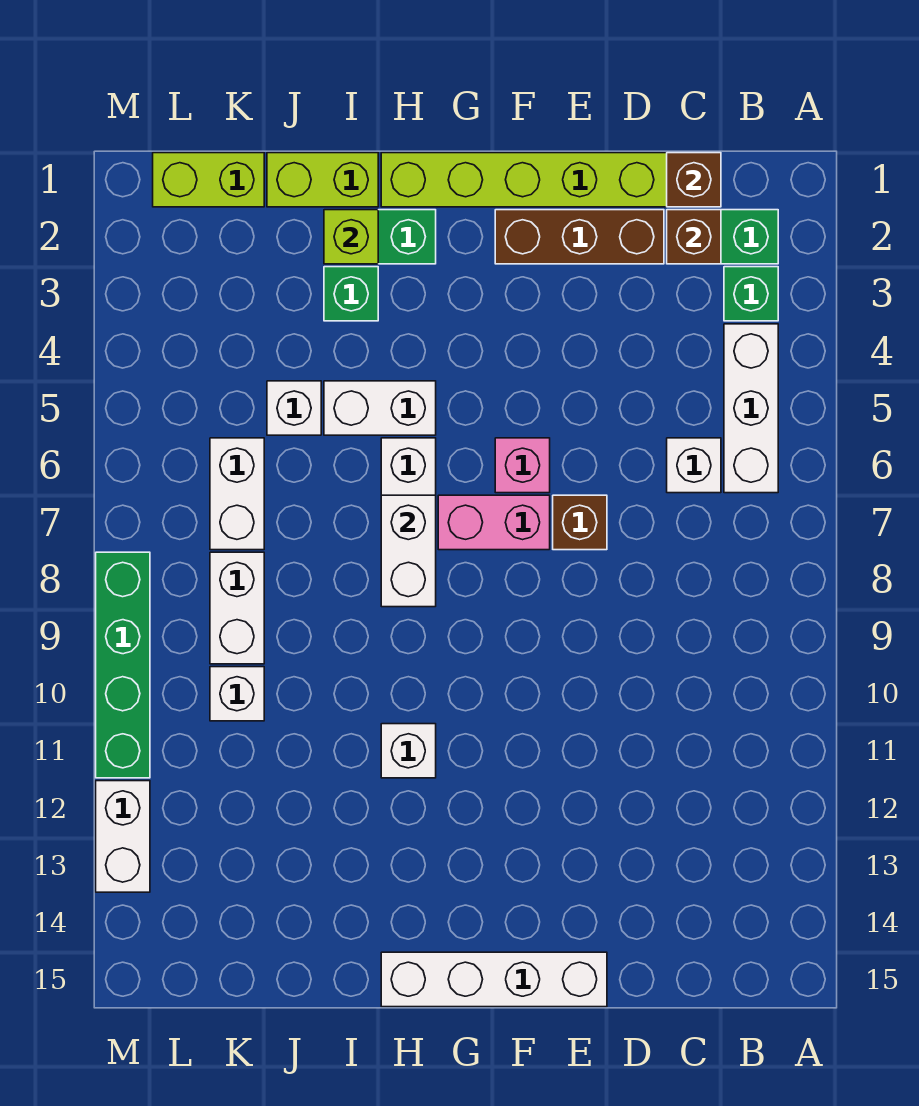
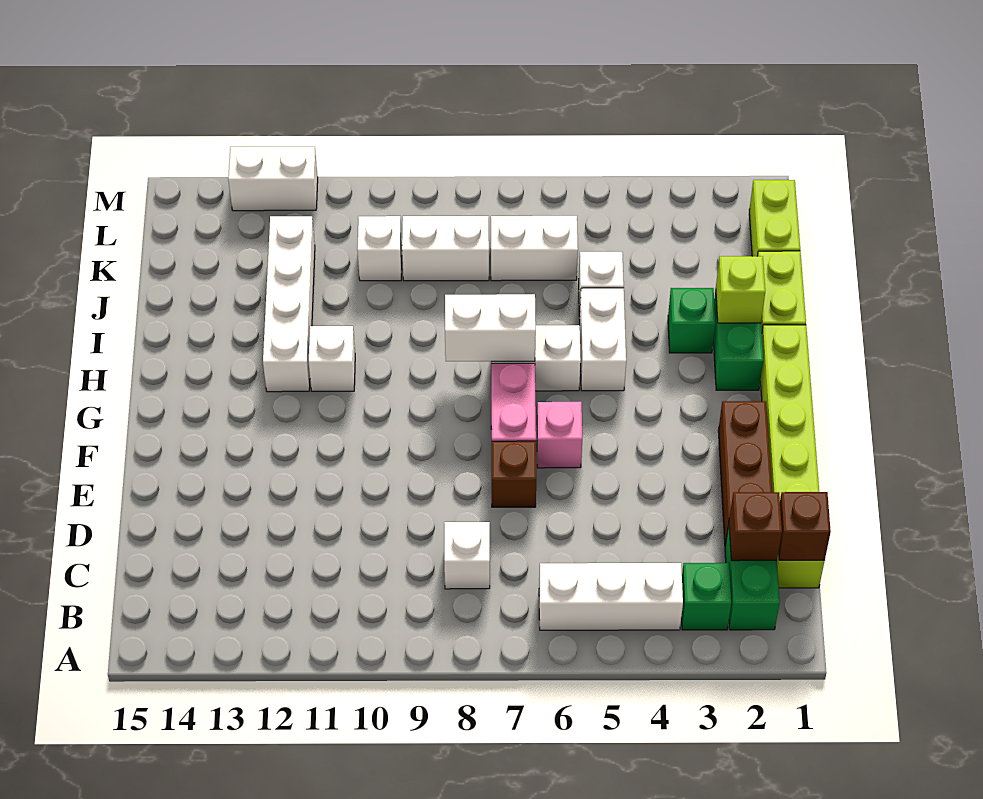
white 1x1 brick [667,438,721,493] -> white 1x1 brick moved to [444,522,490,589]
white 1x4 brick [381,952,607,1007] -> white 1x4 brick moved to [263,216,315,392]
green 1x4 brick [96,552,150,778] -> none

